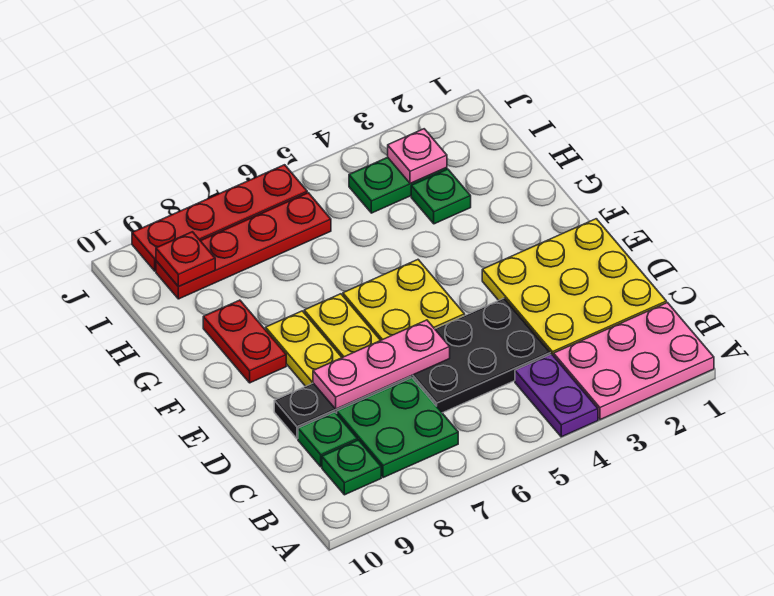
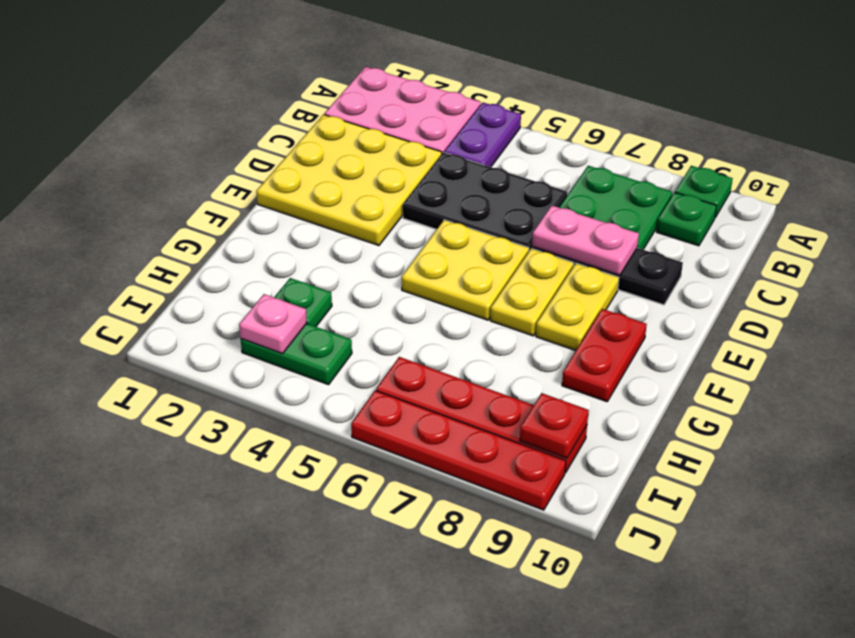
green 1x1 plate [298,412,357,467] -> green 1x1 plate moved to [675,166,733,217]
pink 1x3 plate [313,320,450,409] -> pink 1x2 plate [532,206,639,275]

